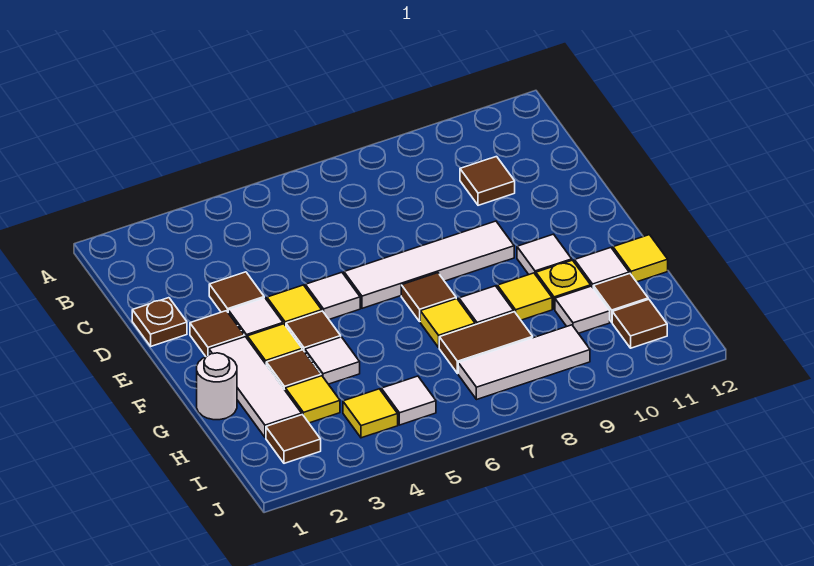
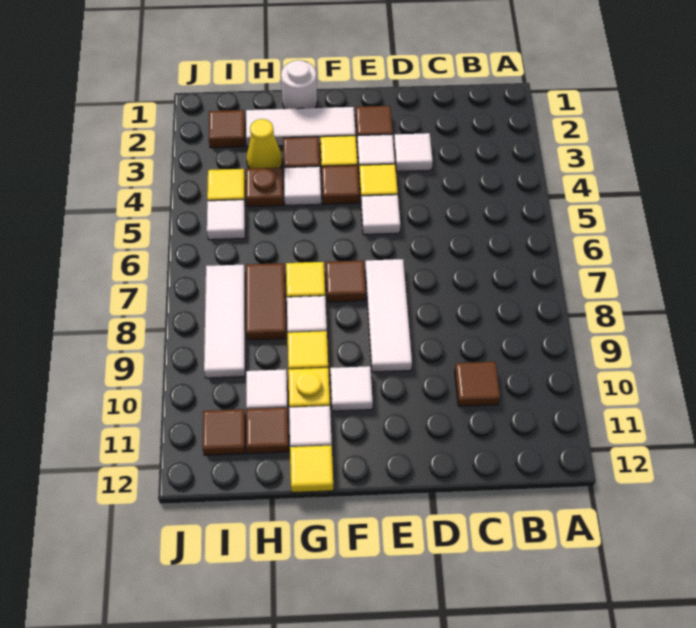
brown 1x1 plate [132,298,187,346] -> brown 1x1 plate moved to [246,168,283,207]
brown 1x1 tile [209,272,264,312] -> white 1x1 tile [394,133,433,171]
white 1x4 tile [344,221,514,308] -> white 1x3 tile [365,259,412,372]
yellow 1x1 tile [285,376,340,423] -> yellow 1x1 cone [246,119,282,169]

